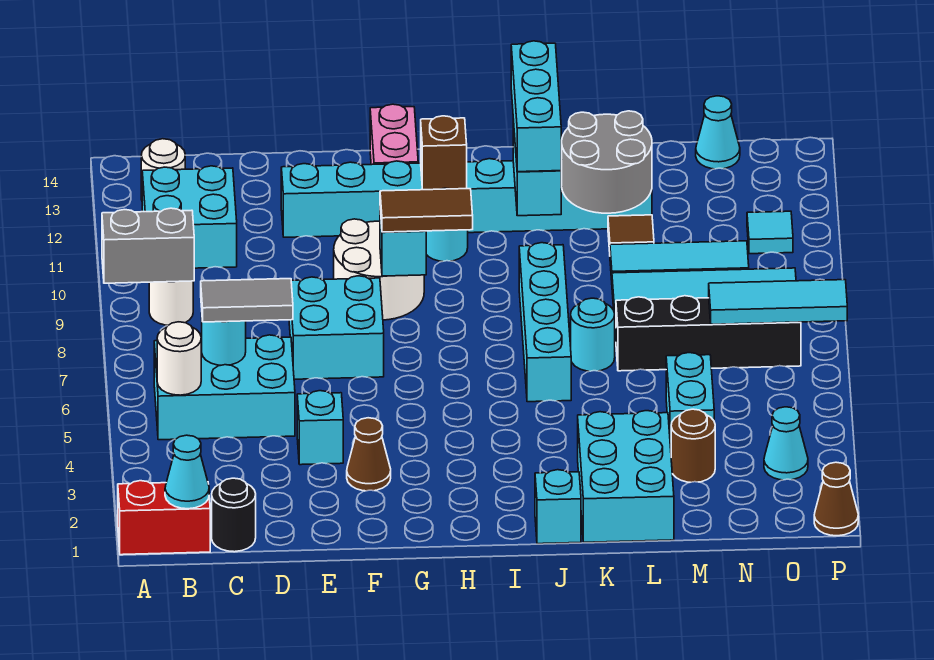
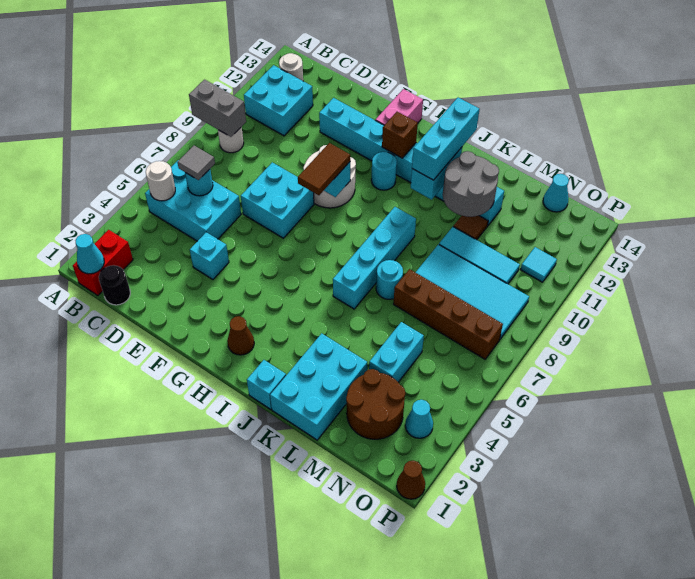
red 1x2 brick [118,481,210,555] -> red 1x2 brick turned to [73,230,133,295]
grey 1x2 tile [201,279,293,322] -> grey 1x1 tile [177,146,215,180]
brown 1x1 cone [347,418,391,491] -> brown 1x1 cone moved to [227,316,254,355]
brown 1x2 tile [380,189,473,232] -> brown 1x2 tile turned to [298,143,350,195]
black 1x4 brick [616,296,801,371] -> brown 1x4 brick [394,269,503,359]
brown 1x1 round brick [671,409,715,482] -> brown 2x2 round brick [346,369,405,439]
cyan 1x3 tile [709,280,847,324] -> none

